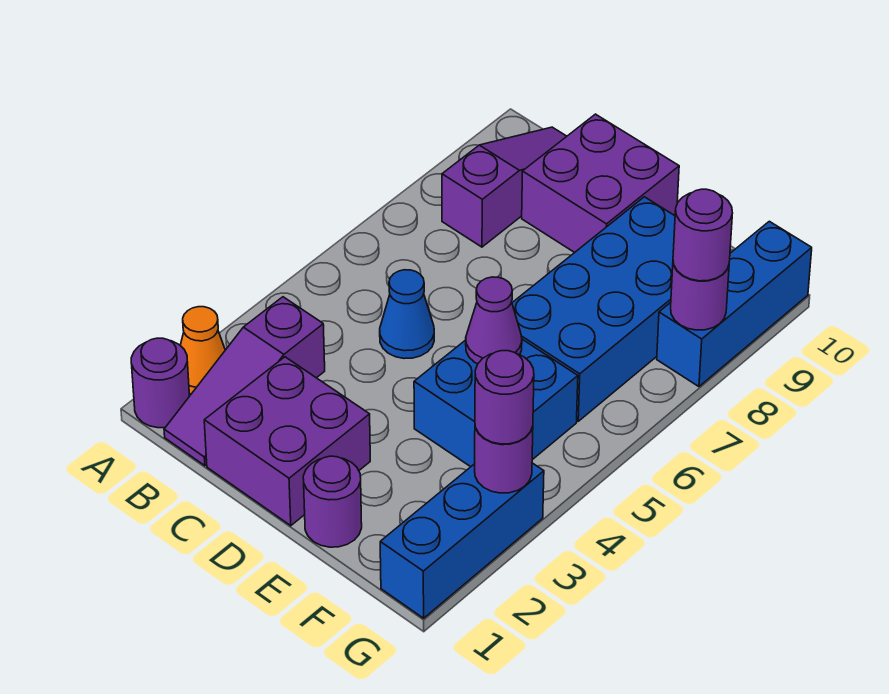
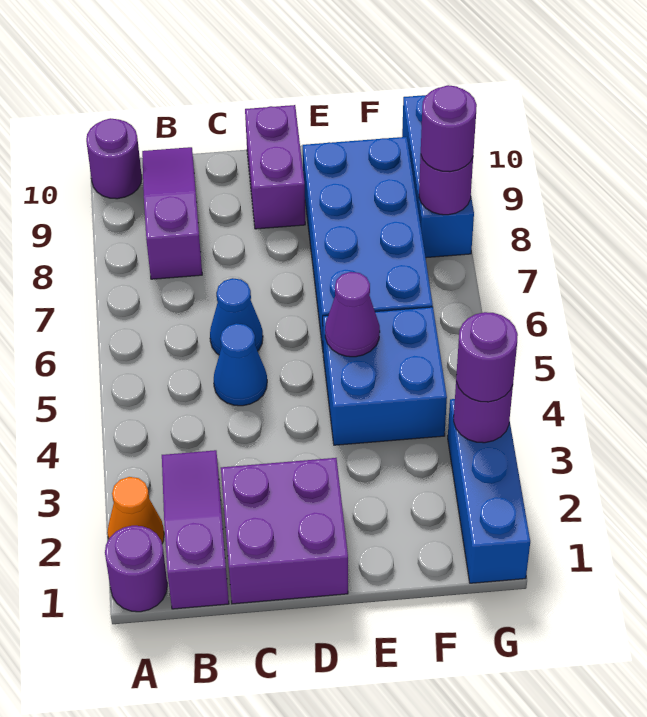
purple 1x3 slope [164,297,325,466] -> purple 1x3 slope turned to [162,450,229,609]
none -> blue 1x1 cone [210,278,263,355]
purple 2x2 brick [522,114,679,253] -> purple 1x2 brick [245,105,305,229]
purple 1x1 round brick [303,456,362,547] -> purple 1x1 round brick moved to [86,118,142,199]

